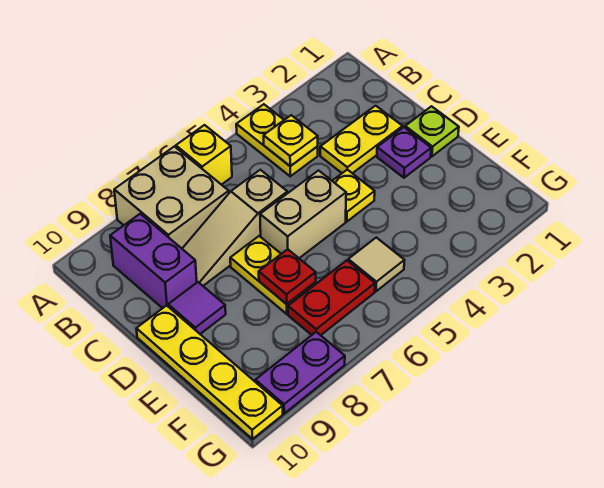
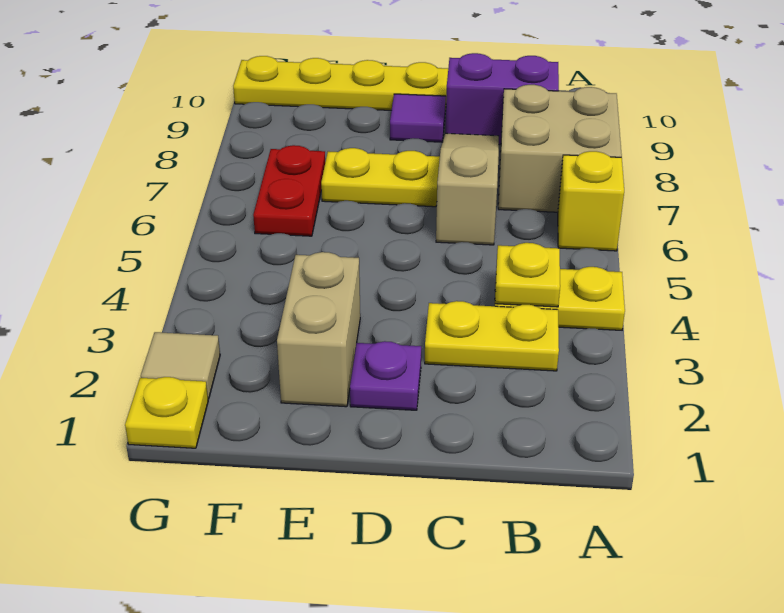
yellow 1x2 plate [320,106,403,173] -> yellow 1x2 plate turned to [425,301,559,371]
lime 1x1 plate [405,106,459,156] -> none
yellow 1x1 plate [333,170,375,222] -> yellow 1x1 plate moved to [125,377,208,448]
tan 1x2 brick [260,171,346,258] -> tan 1x2 brick moved to [277,252,360,407]
red 1x1 plate [259,249,316,304] -> none
tan 1x1 tile [348,237,404,291] -> tan 1x1 tile moved to [141,332,220,399]
purple 1x2 plate [256,332,345,413] -> none

